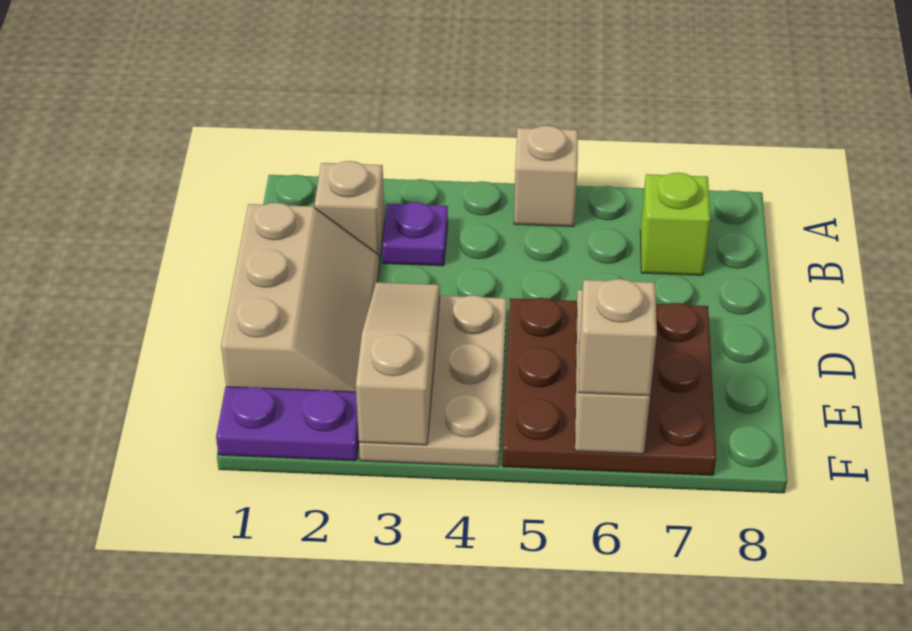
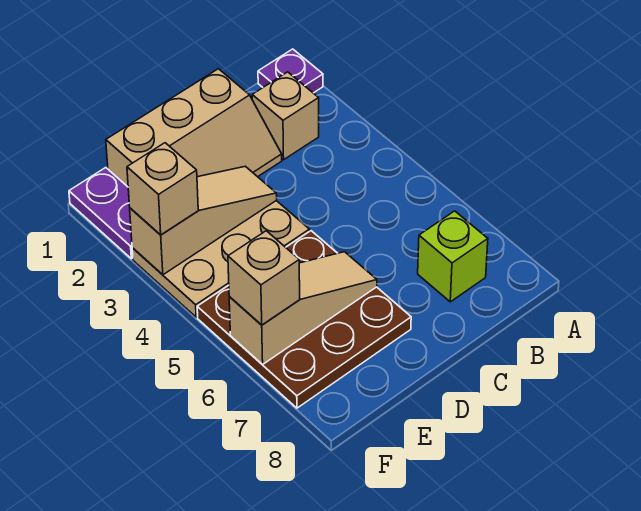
tan 1x1 brick [514,126,578,227] -> tan 1x1 brick moved to [127,143,198,235]
purple 1x1 plate [382,202,448,266] -> purple 1x1 plate moved to [258,49,323,93]

